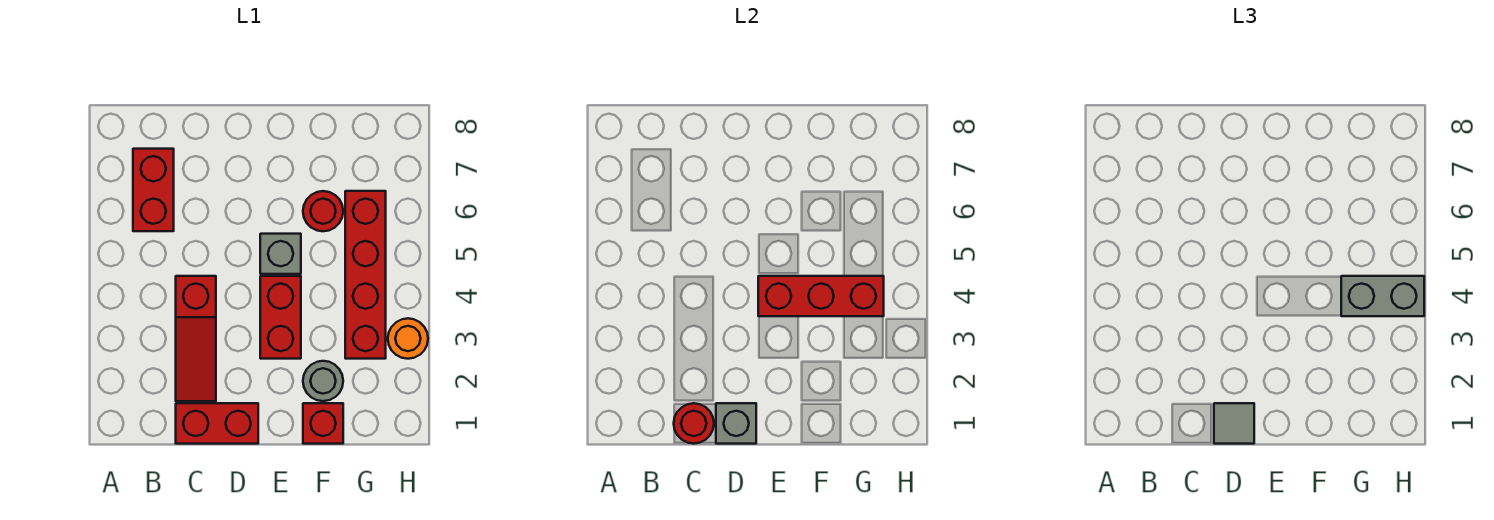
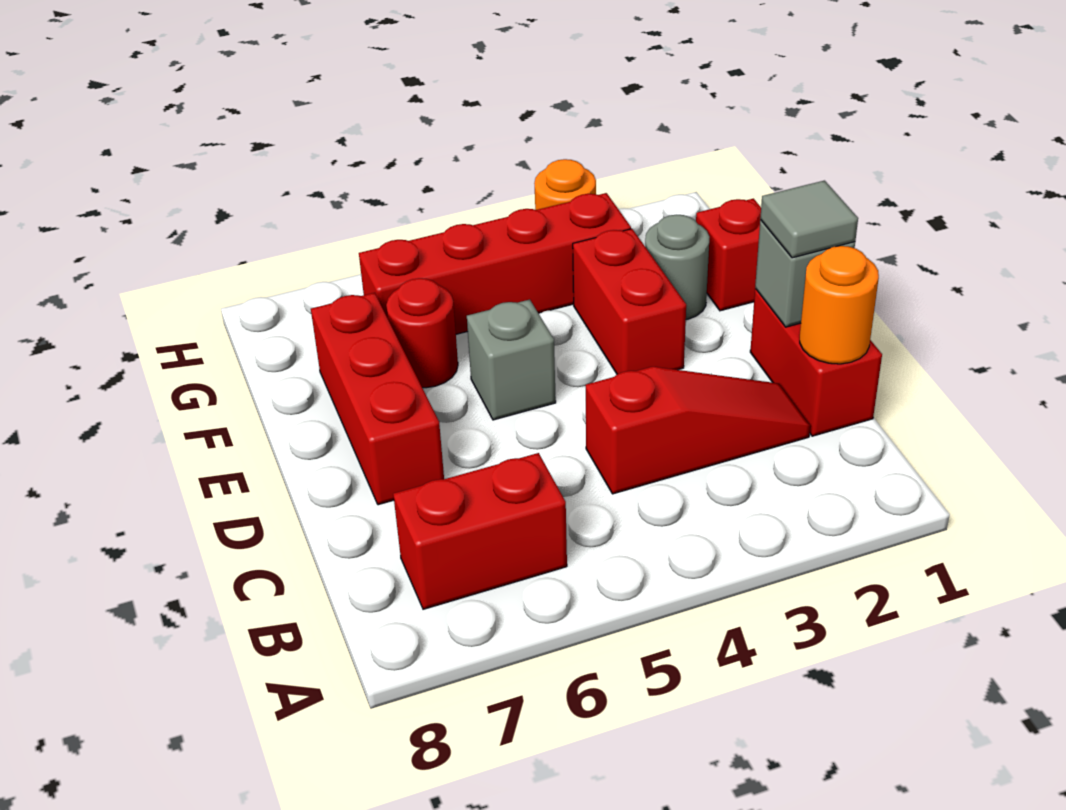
red 1x1 round brick [674,403,714,444] -> orange 1x1 round brick [800,246,879,364]
red 1x2 brick [260,276,301,359] -> red 1x2 brick turned to [573,229,686,374]
red 1x3 brick [758,276,884,316] -> red 1x3 brick moved to [311,293,444,505]
grey 1x2 brick [1341,276,1424,316] -> none

